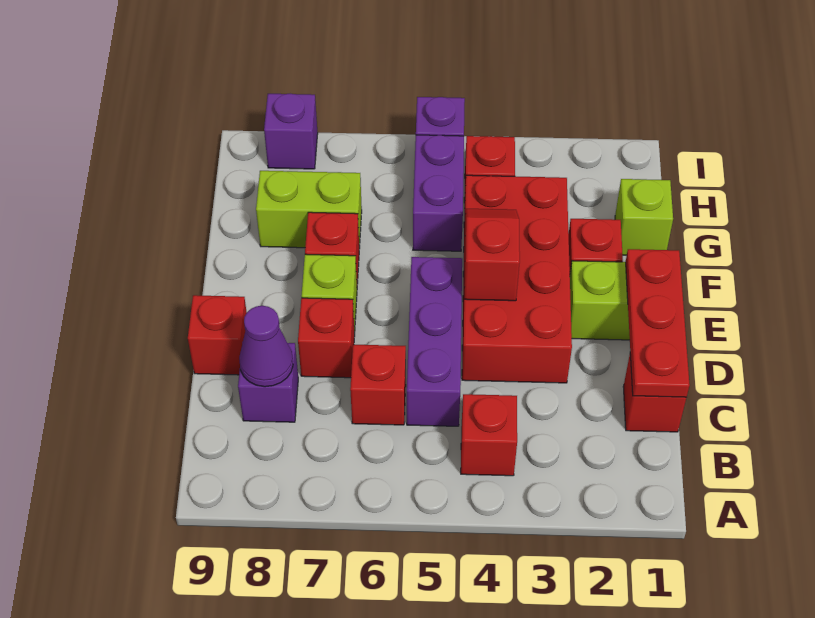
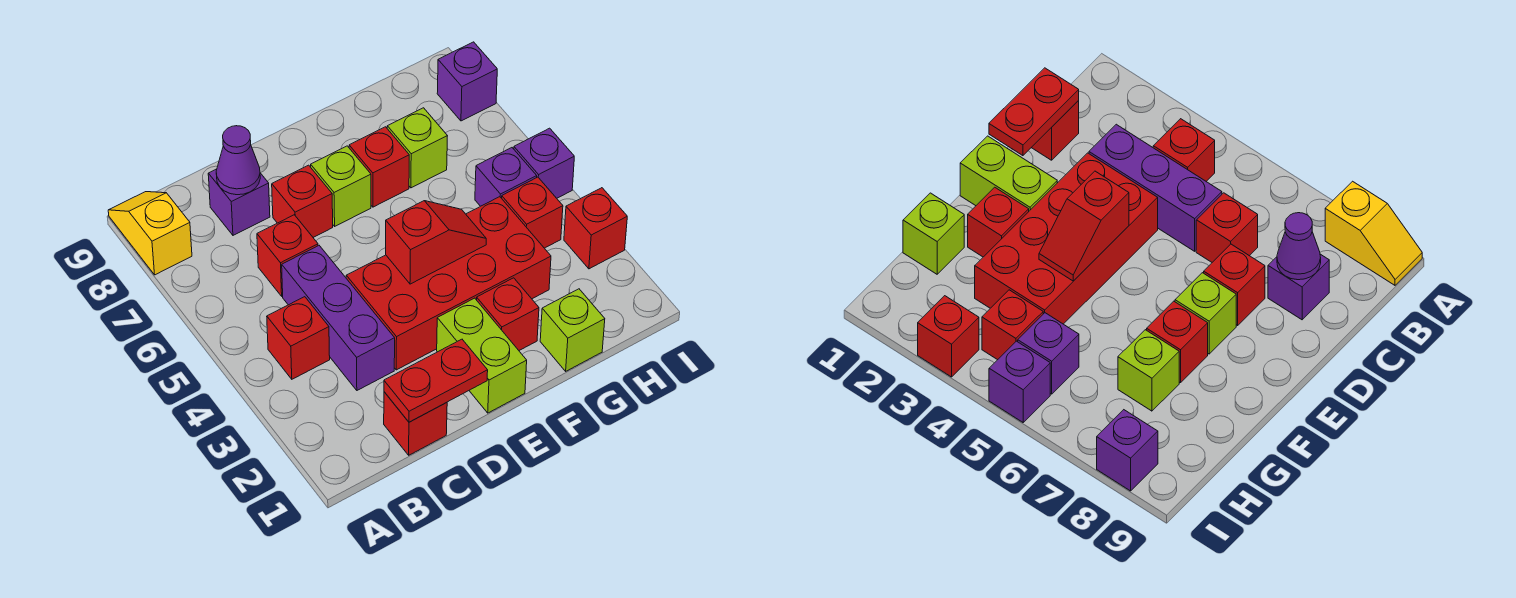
none -> yellow 1x2 slope [108,192,192,275]
red 1x3 plate [626,249,690,397] -> red 1x2 plate [384,339,488,422]
purple 1x3 brick [407,257,462,426] -> purple 1x3 brick turned to [282,246,395,390]
red 1x1 brick [188,295,247,375] -> red 1x1 brick moved to [564,188,627,269]
purple 1x2 brick [413,135,464,251] -> purple 1x1 brick [475,148,537,206]
lime 1x2 brick [256,171,362,249] -> lime 1x1 brick [387,108,447,188]

